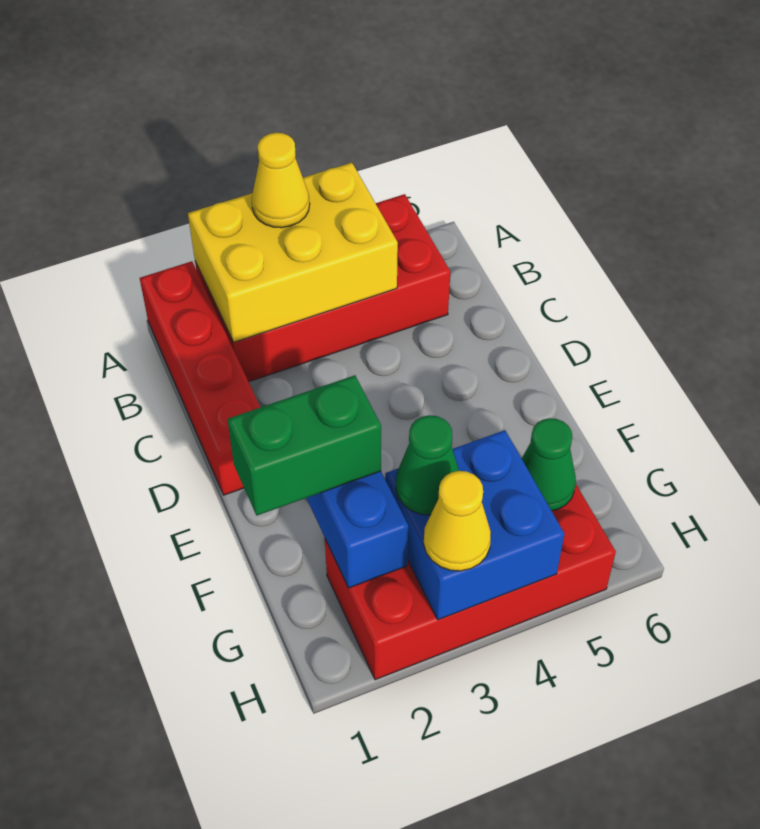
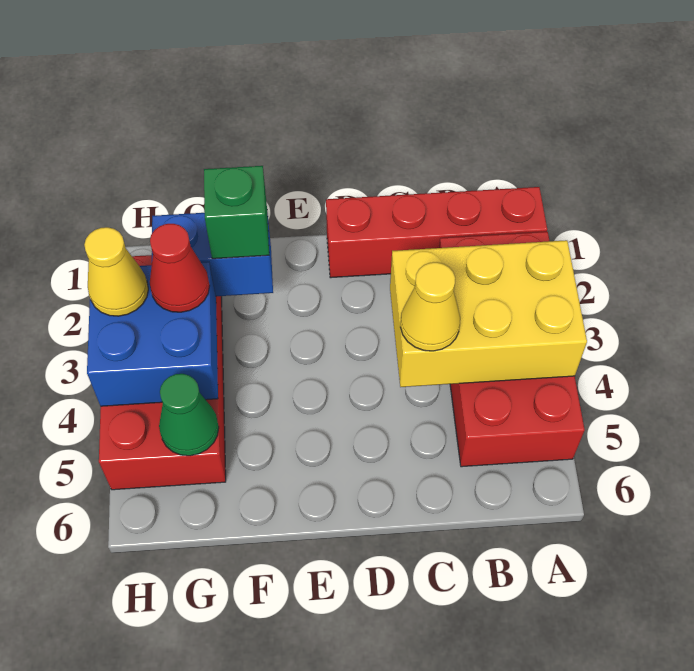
yellow 2x3 brick [188,163,398,343] -> yellow 2x3 brick turned to [390,240,587,387]
yellow 1x1 cone [252,133,310,228] -> yellow 1x1 cone moved to [400,262,460,351]
green 1x2 brick [227,375,381,515] -> green 1x1 brick [204,166,269,259]
green 1x1 cone [396,415,459,515] -> red 1x1 cone [150,224,210,312]

